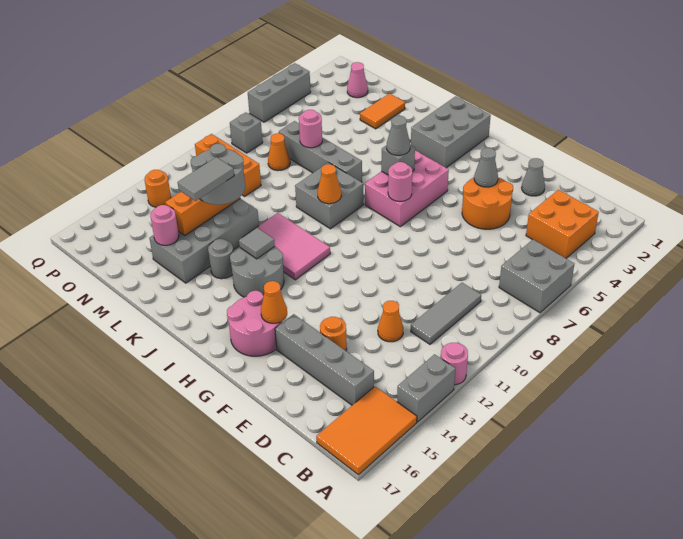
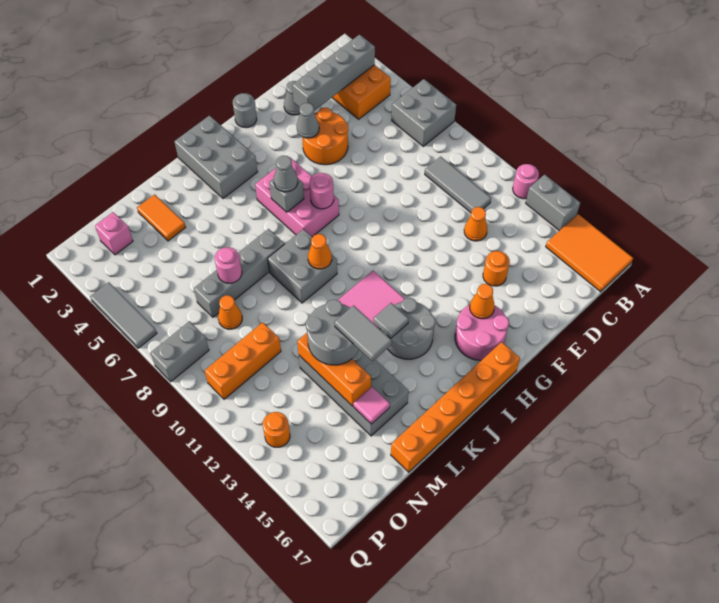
grey 1x4 brick [275,314,374,405] -> grey 1x4 brick moved to [292,35,375,111]
none -> orange 1x6 brick [391,342,520,472]
grey 1x1 round brick [208,239,233,279] -> grey 1x1 round brick moved to [233,93,257,128]
pink 1x1 round brick [150,205,179,245] -> pink 1x1 tile [353,387,390,424]
pink 1x1 cone [347,62,368,98] -> pink 1x1 brick [95,212,133,255]
grey 1x1 brick [230,112,263,153] -> grey 1x2 brick [150,321,209,382]
grey 1x3 brick [248,63,311,122] -> grey 1x3 tile [90,282,157,348]

